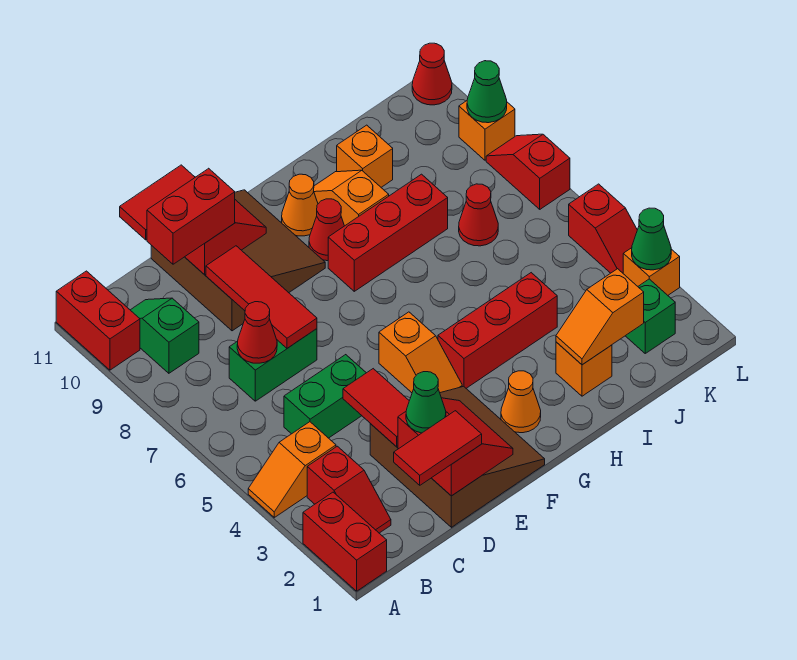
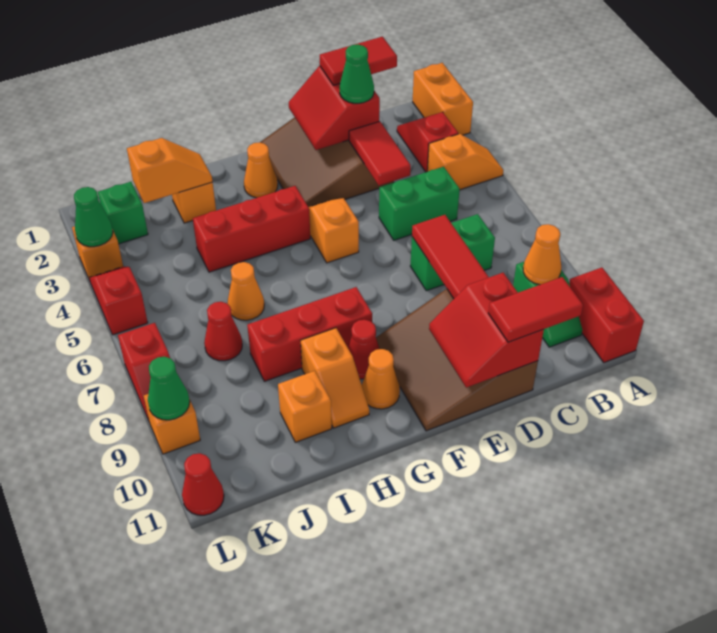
red 1x2 brick [303,492,387,591] -> orange 1x2 brick [413,63,473,135]
none -> orange 1x1 cone [523,224,561,285]
red 1x1 cone [237,302,277,363] -> none
red 1x2 brick [147,168,235,264] -> none
none -> orange 1x1 cone [227,262,264,320]

